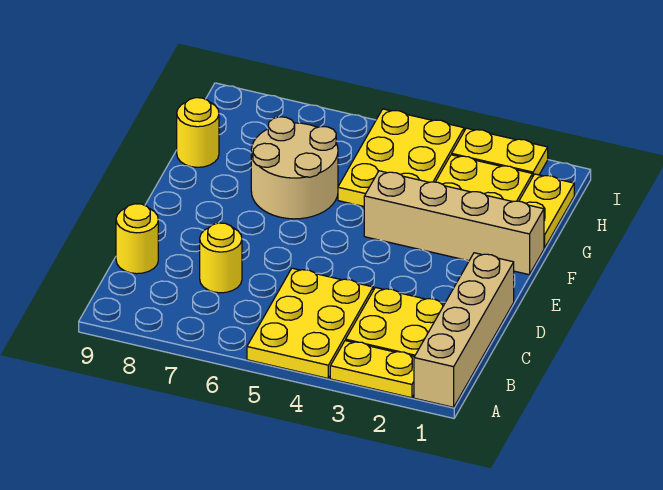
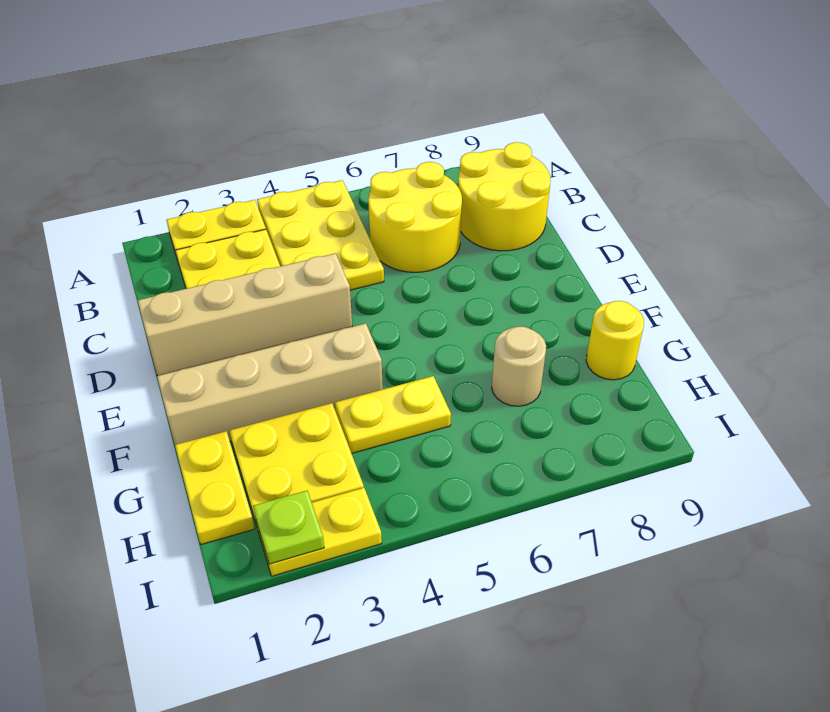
tan 1x4 brick [414,253,514,407] -> tan 1x4 brick turned to [138,253,352,376]
yellow 1x1 round brick [200,223,242,293] -> yellow 2x2 round brick [368,162,462,272]
yellow 1x1 round brick [116,204,158,274] -> yellow 2x2 round brick [458,142,551,251]
tan 2x2 round brick [251,117,338,219] -> tan 1x1 round brick [492,326,546,406]
yellow 2x3 plate [338,109,464,206] -> yellow 1x2 plate [335,376,451,454]
none -> lime 1x1 plate [253,491,324,564]

